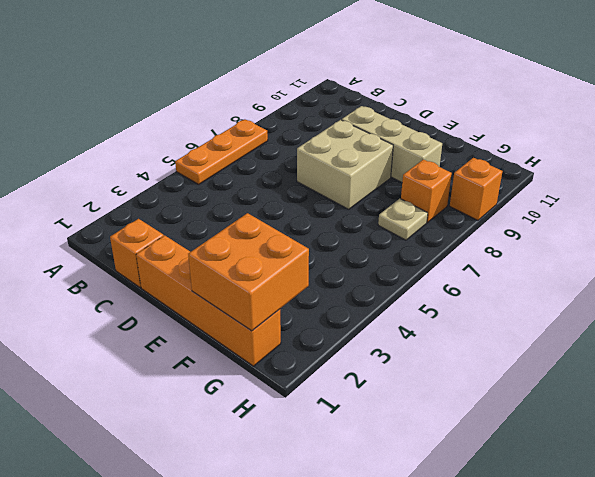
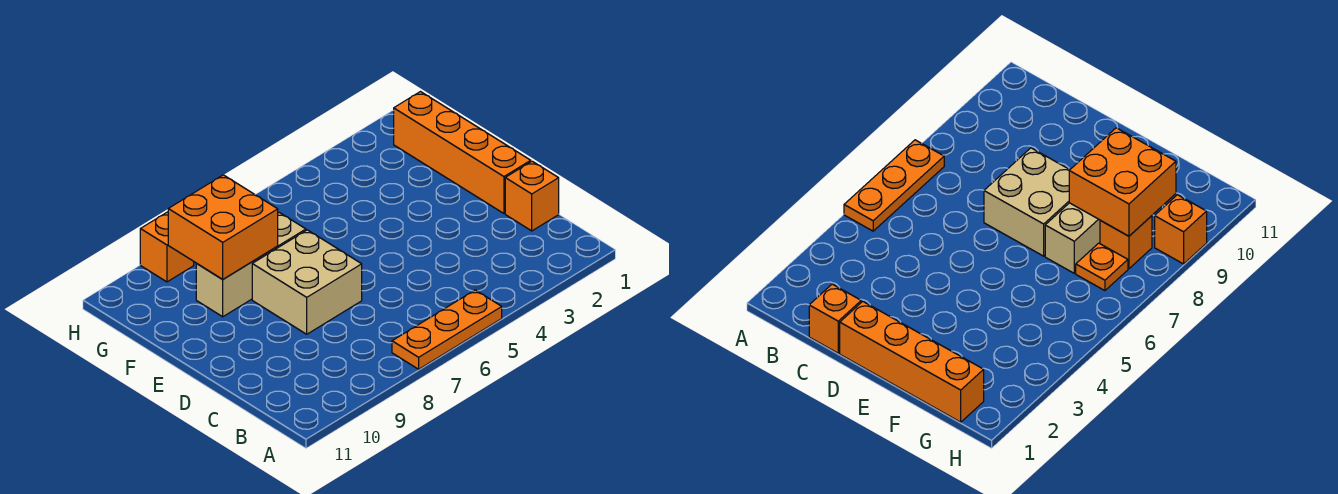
tan 1x3 brick [342,106,442,183] -> tan 1x3 brick turned to [196,213,306,317]
orange 2x2 brick [188,213,309,331] -> orange 2x2 brick moved to [168,175,278,279]
tan 1x1 plate [378,199,428,240] -> orange 1x1 plate [1076,243,1128,291]

